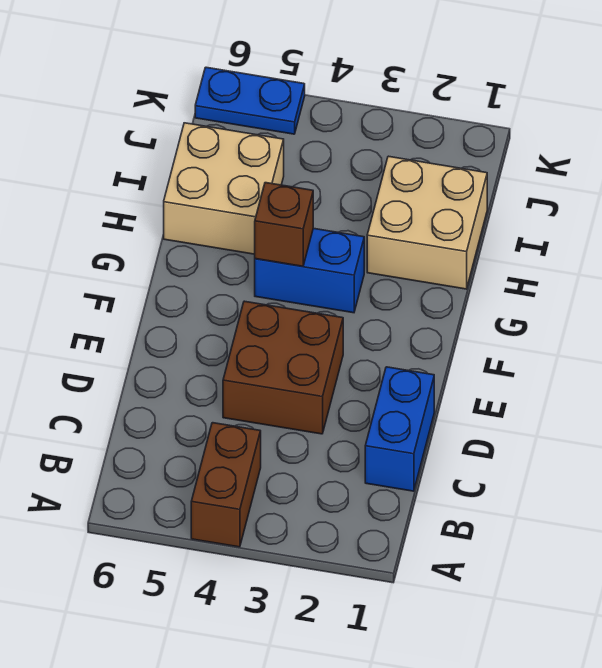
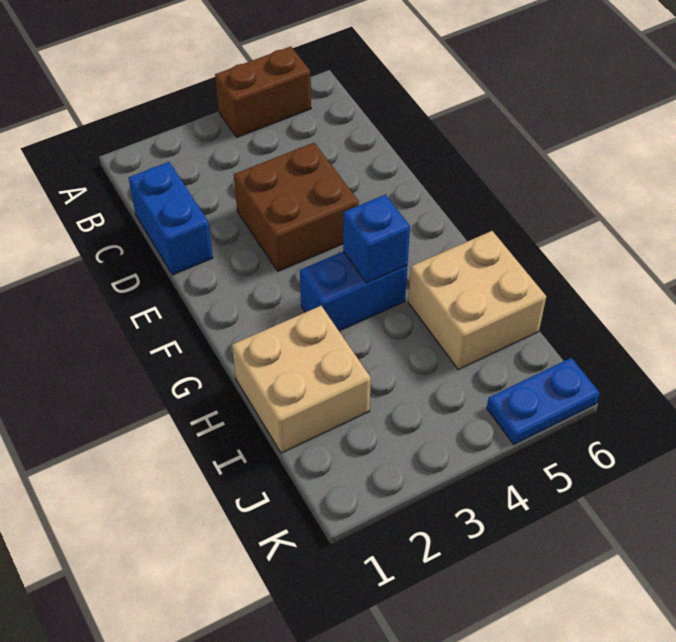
brown 1x2 brick [191,423,261,547] -> brown 1x2 brick turned to [215,46,311,137]
brown 1x1 brick [255,183,313,266] -> blue 1x1 brick [343,195,410,283]

